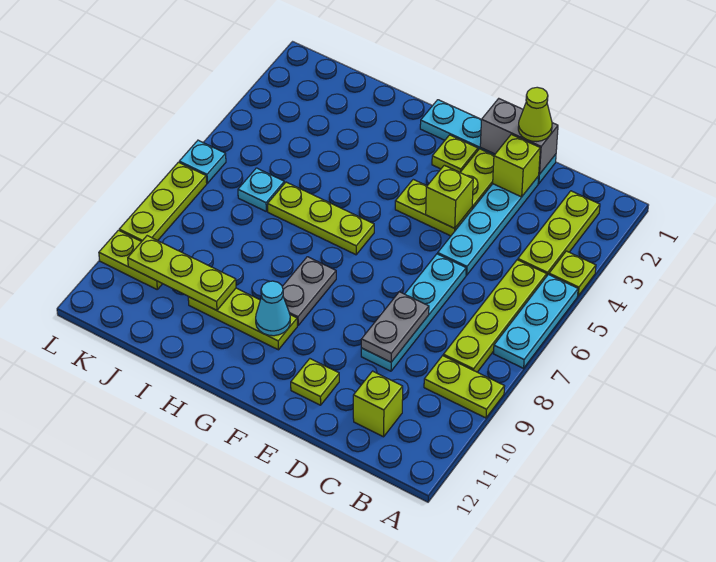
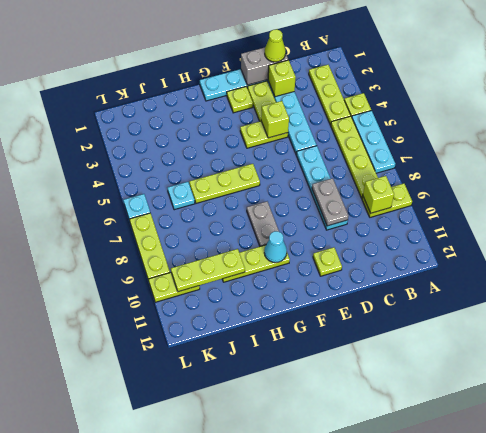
lime 1x1 brick [353,371,403,437] -> lime 1x1 brick moved to [363,176,394,213]

